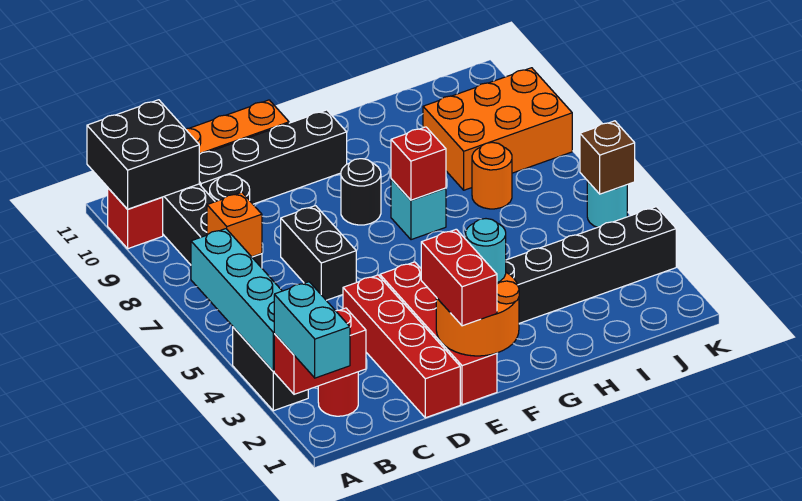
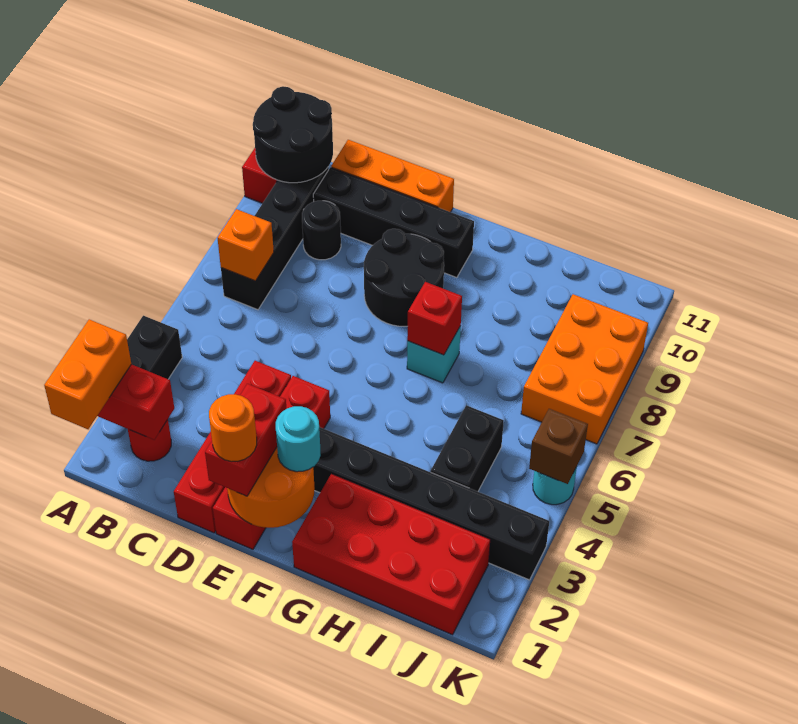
cyan 1x2 brick [274,282,350,378] -> orange 1x2 brick [44,319,131,429]
cyan 1x4 brick [191,229,282,371] -> none
black 2x2 brick [87,100,199,209] -> black 2x2 round brick [253,86,333,183]
black 1x2 brick [281,206,356,300] -> black 1x2 brick moved to [431,405,504,491]
black 1x1 round brick [341,159,381,225] -> black 2x2 round brick [364,229,444,326]
none -> red 2x4 brick [292,474,490,635]
orange 1x1 round brick [472,142,512,209] -> orange 1x1 round brick moved to [209,394,257,462]
orange 2x3 brick [423,68,572,190] -> orange 2x3 brick turned to [521,294,648,444]

